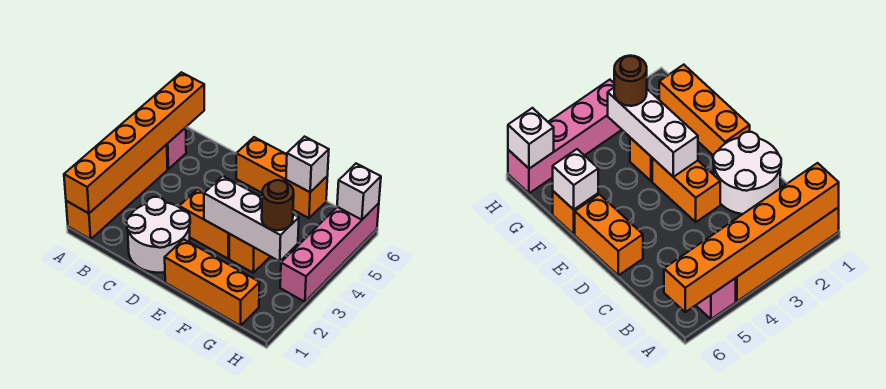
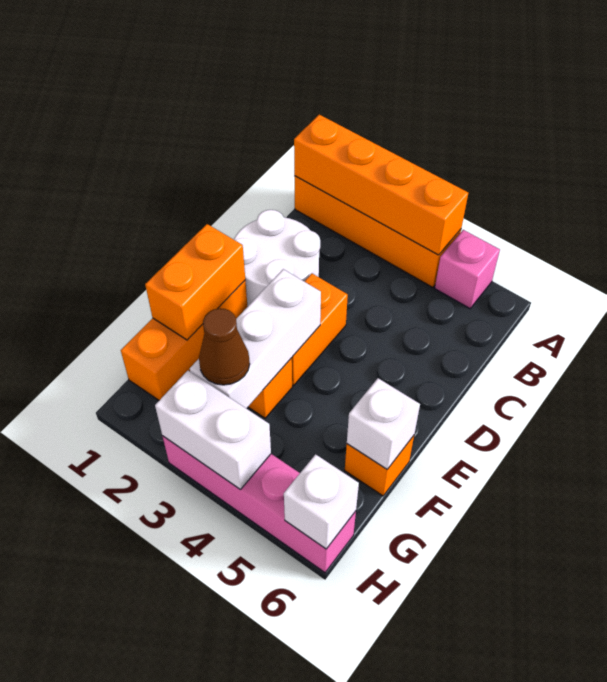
orange 1x6 brick [64,72,204,213] -> orange 1x4 brick [294,115,468,255]
orange 1x2 brick [236,137,287,193] -> orange 1x2 brick moved to [145,224,245,340]
brown 1x1 round brick [262,180,294,230] -> brown 1x1 cone [199,308,250,385]
none -> white 1x2 brick [155,371,271,489]

